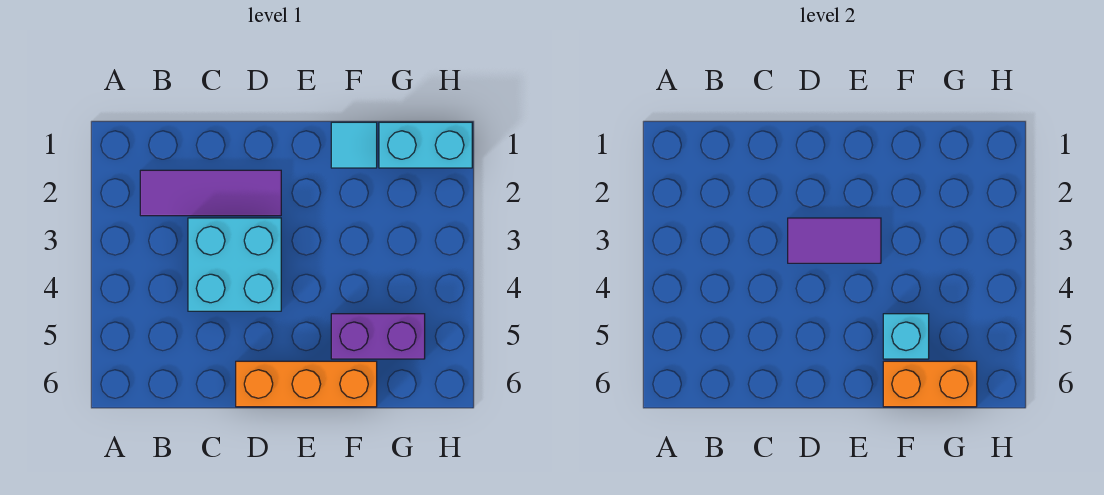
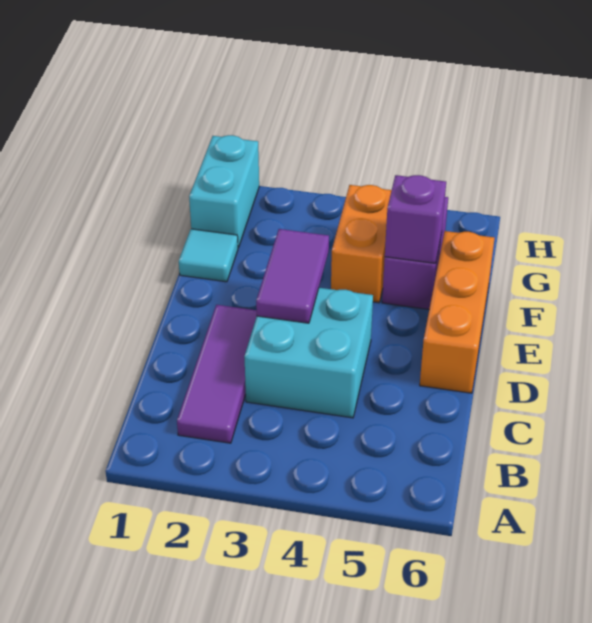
cyan 1x1 brick [883,314,929,359] -> purple 1x1 brick [385,175,446,263]
orange 1x2 brick [883,361,977,407] -> orange 1x2 brick moved to [331,185,392,303]

